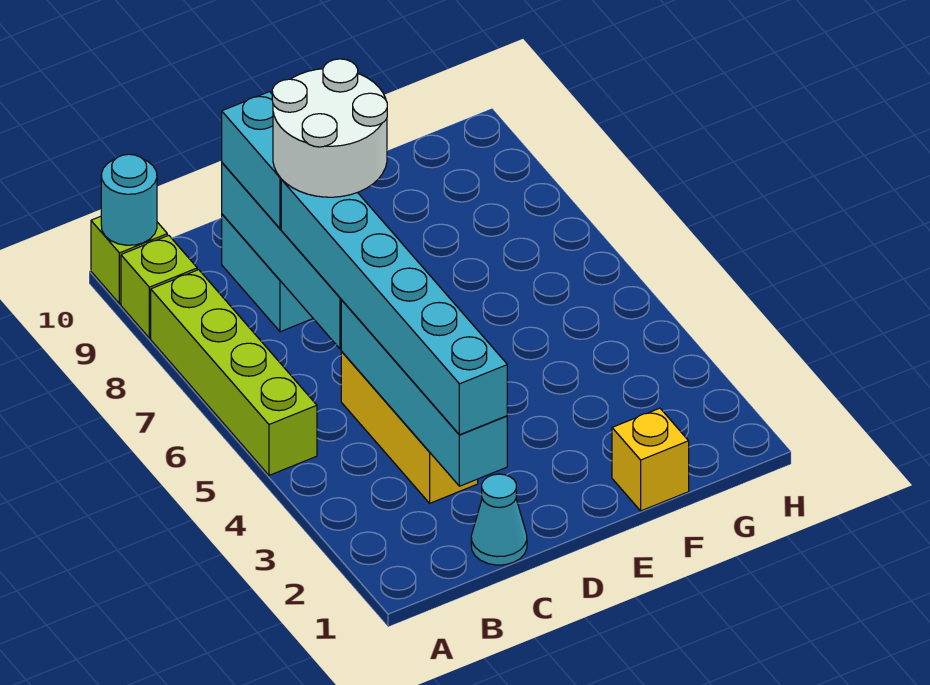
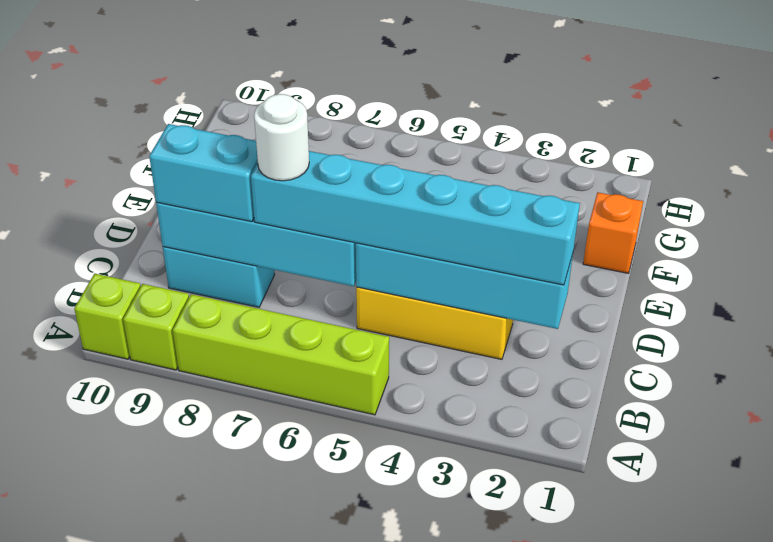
cyan 1x1 round brick [101,154,157,245] -> none
cyan 1x1 cone [471,474,527,565] -> none
white 2x2 round brick [272,59,387,197] -> white 1x1 round brick [254,94,309,181]
yellow 1x1 brick [612,408,689,511] -> orange 1x1 brick [583,193,643,273]

